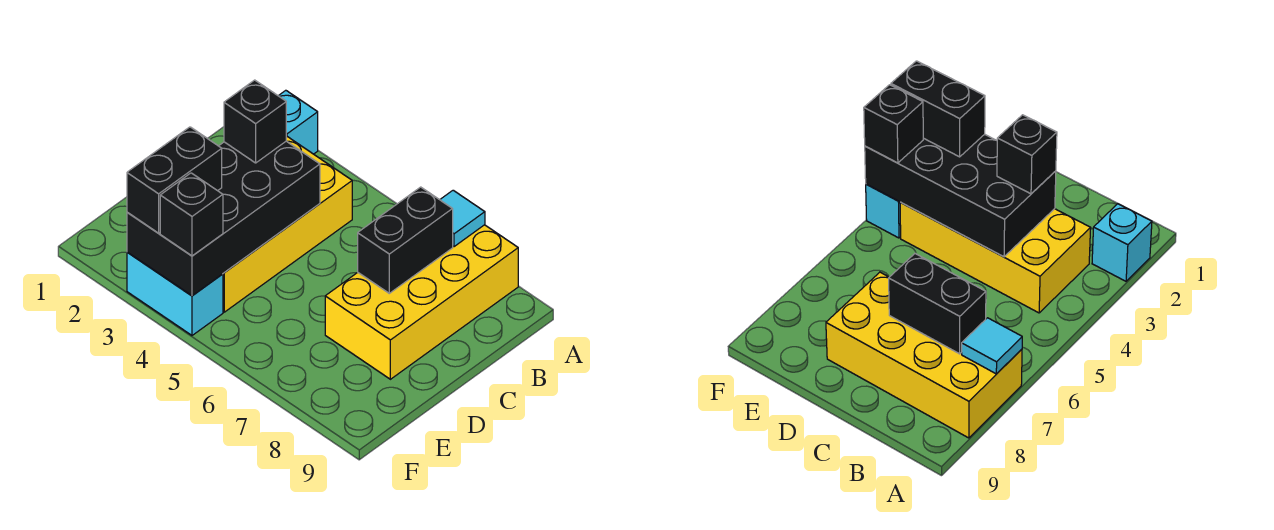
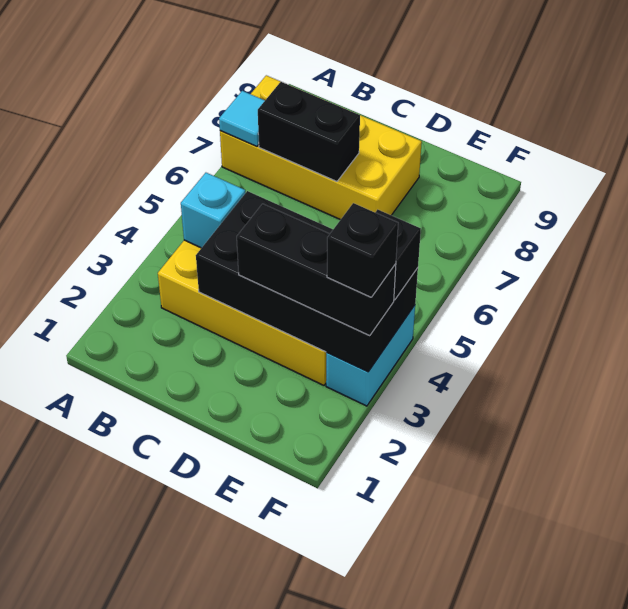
cyan 1x1 brick [279,90,318,154] -> cyan 1x1 brick moved to [181,173,245,248]
black 1x1 brick [224,80,286,163] -> black 1x1 brick moved to [327,203,398,297]
black 1x2 brick [127,127,222,233] -> black 1x3 brick [237,204,396,335]

